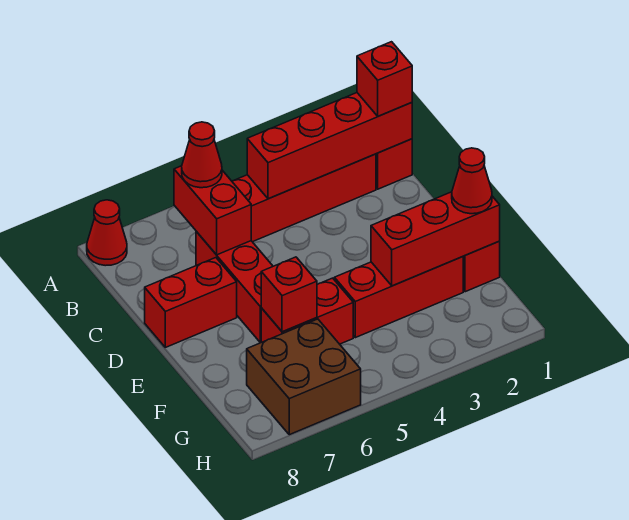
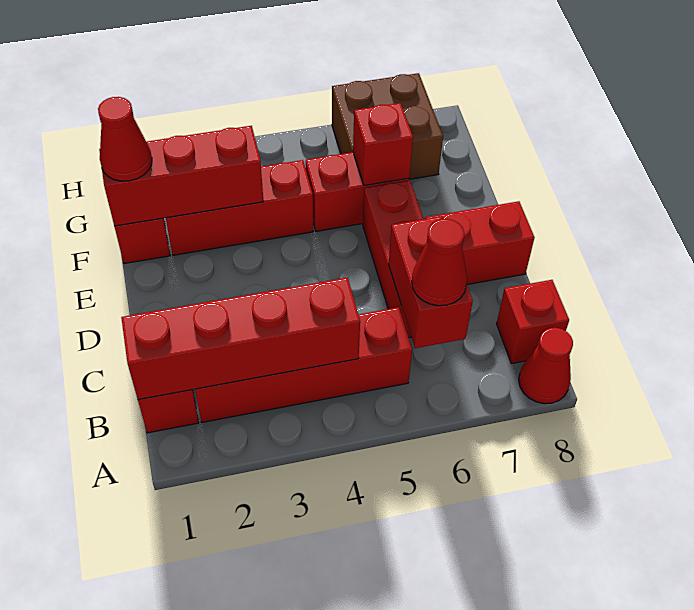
red 1x1 brick [357,42,412,116] -> red 1x1 brick moved to [496,280,569,364]

